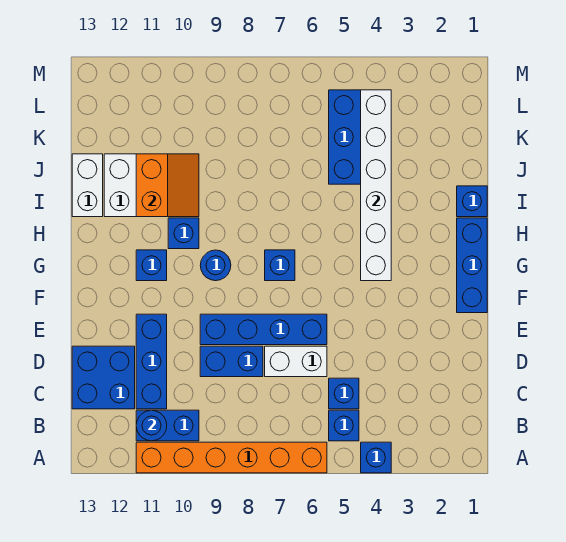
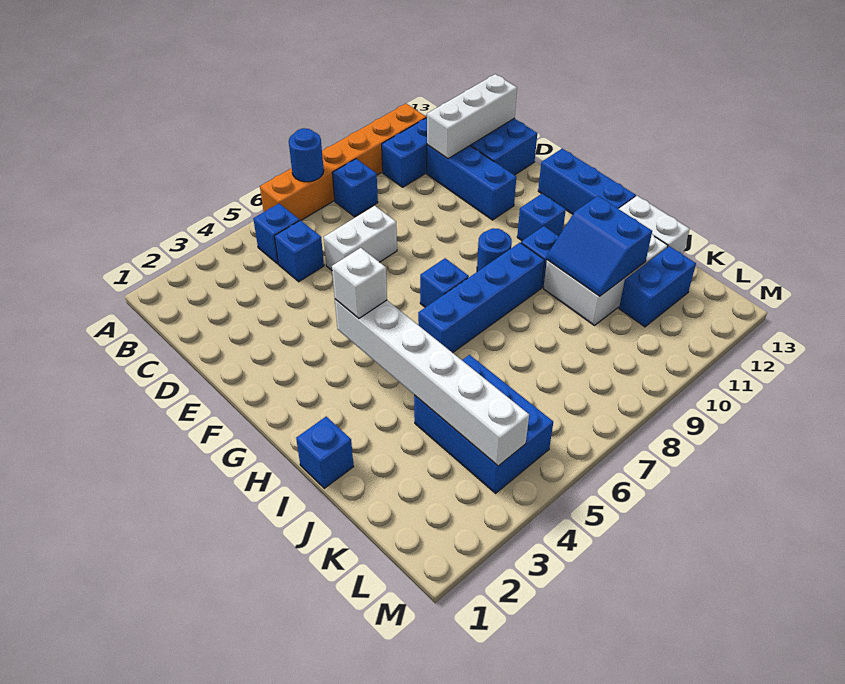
blue 1x1 brick [361,442,391,473] -> blue 1x1 brick moved to [332,159,378,217]
blue 1x1 round brick [136,410,167,441] -> blue 1x1 round brick moved to [289,128,324,182]
none -> white 1x3 brick [427,74,517,159]
blue 1x2 brick [200,346,263,377] -> blue 1x2 brick moved to [619,246,696,327]
blue 1x4 brick [200,314,327,345] -> blue 1x4 brick moved to [418,243,544,353]
blue 1x3 brick [457,218,487,313] -> blue 1x3 brick moved to [538,149,636,214]
none -> white 1x1 brick [332,248,387,318]
orange 2x2 slope [136,154,199,217] -> blue 2x2 slope [547,196,652,296]

